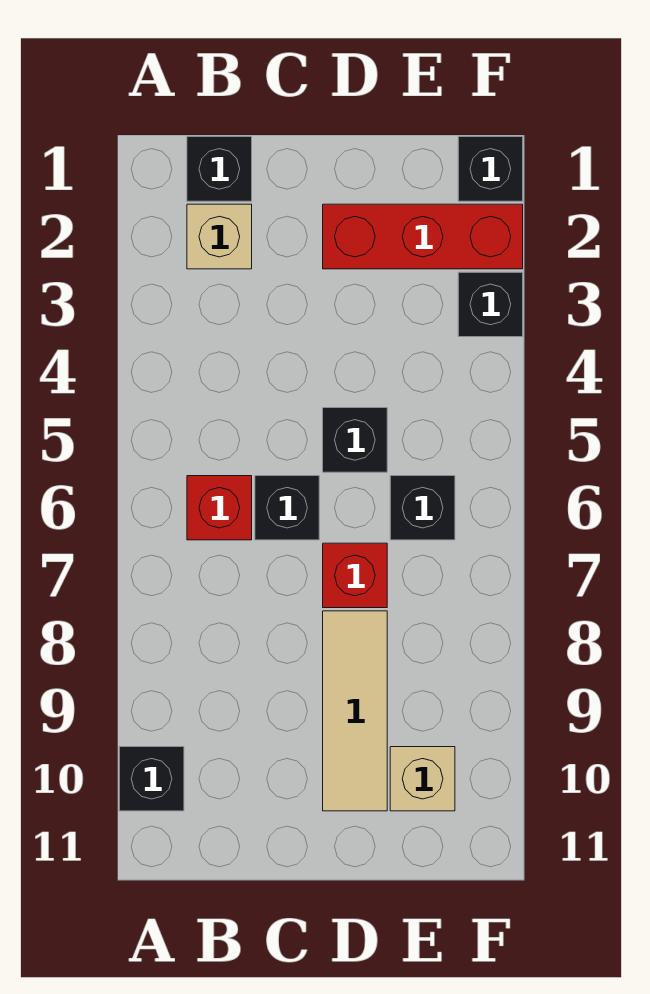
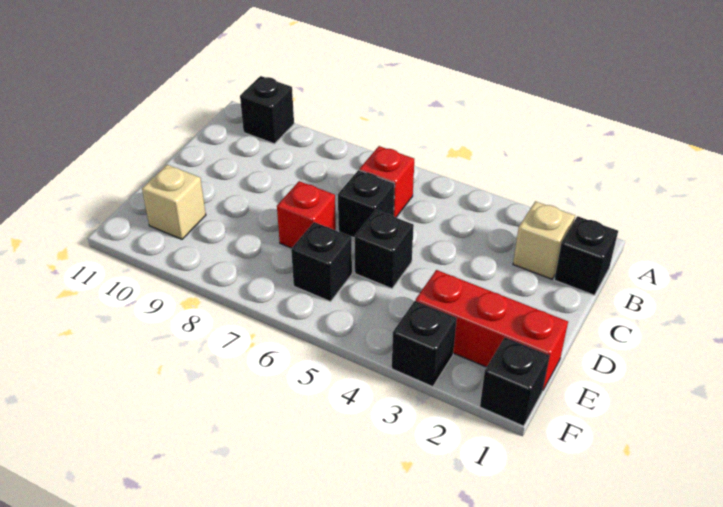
red 1x3 brick [323,204,523,269] -> red 1x3 brick turned to [416,270,568,390]
tan 1x3 tile [323,611,387,811] -> none

